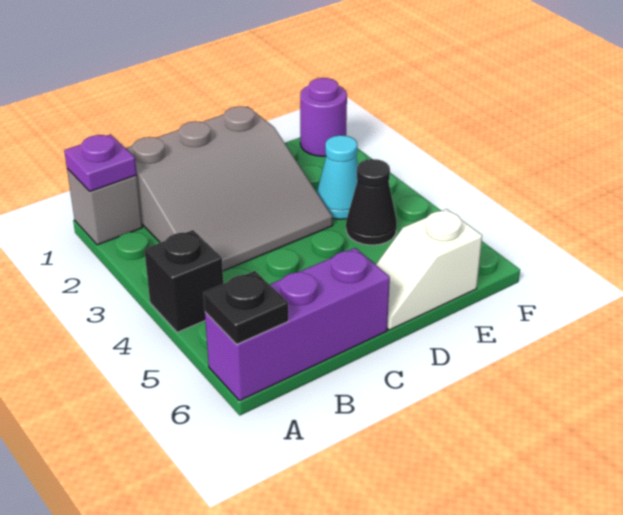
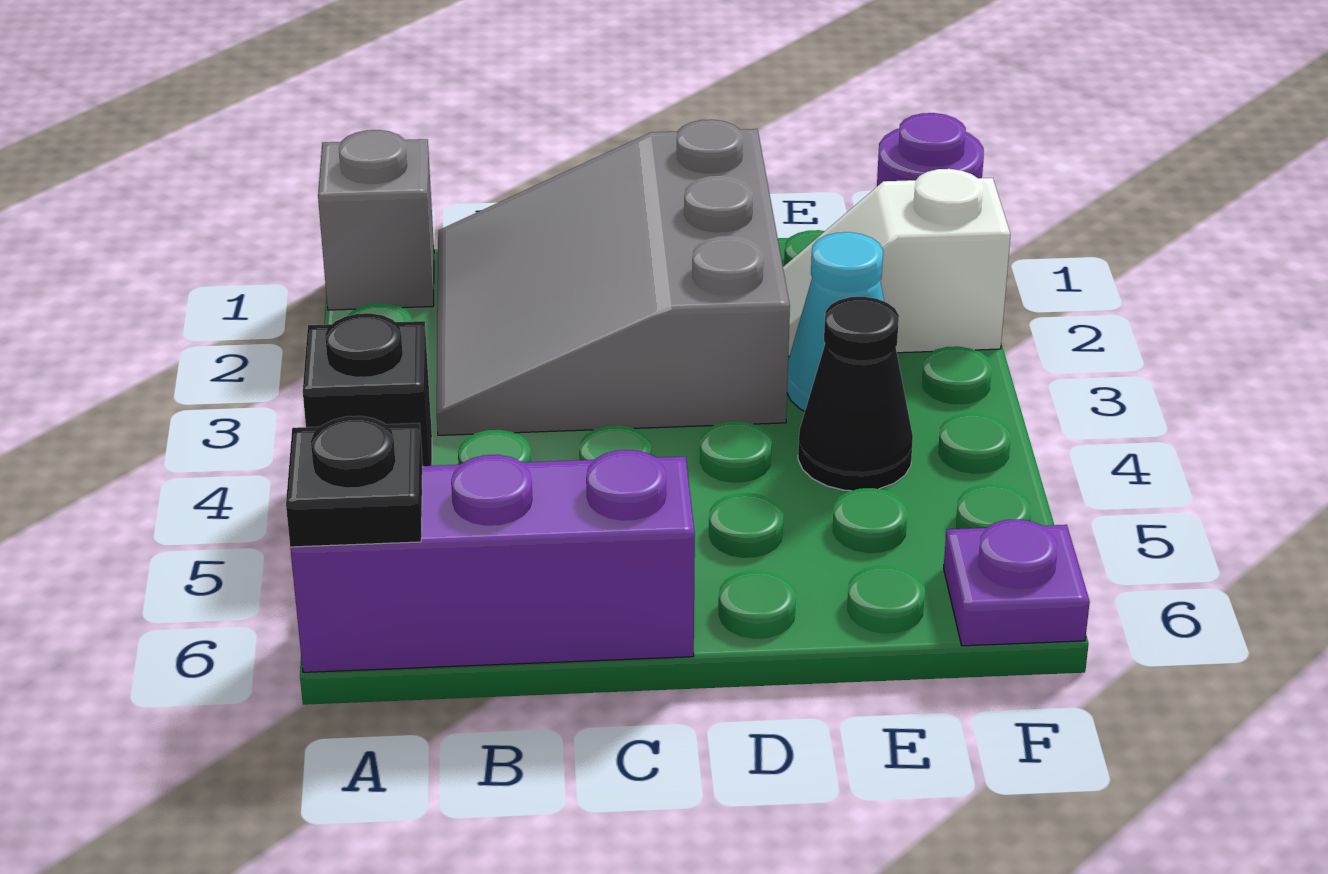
purple 1x1 plate [64,134,137,192] -> purple 1x1 plate moved to [944,519,1090,646]
grey 3x3 slope [126,106,333,271] -> grey 3x3 slope turned to [437,120,790,435]
white 1x2 slope [376,209,482,330] -> white 1x2 slope moved to [783,169,1011,357]

